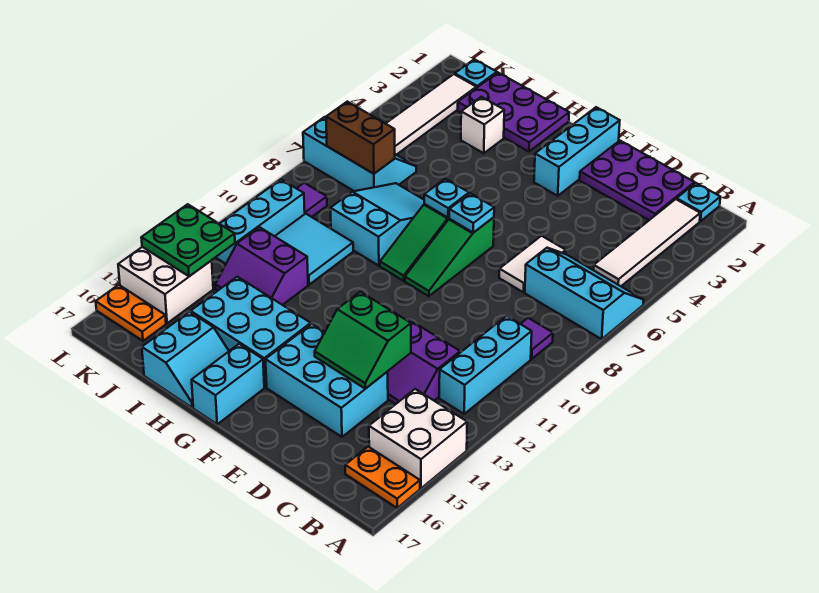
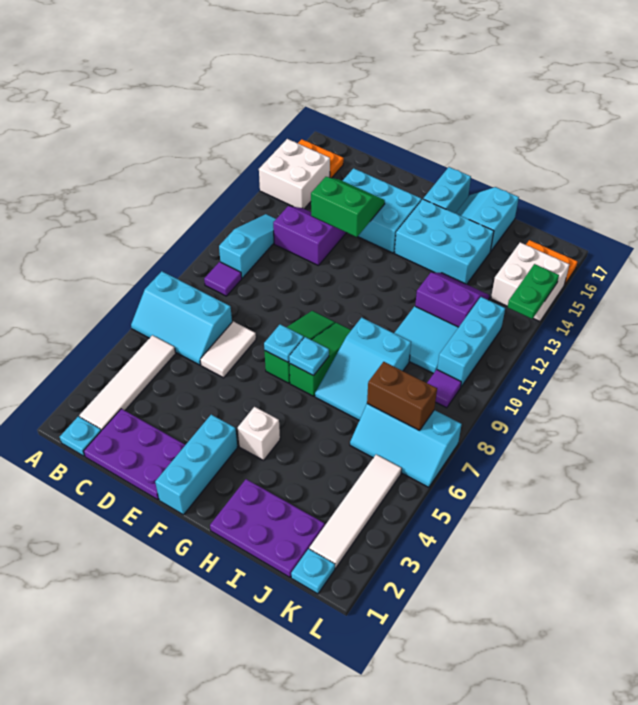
cyan 1x3 brick [439,316,532,414] -> cyan 1x3 slope [219,214,276,278]
white 1x1 brick [461,97,504,153] -> white 1x1 brick moved to [238,407,280,460]
green 2x2 plate [141,204,235,276] -> green 1x2 plate [508,264,559,319]

